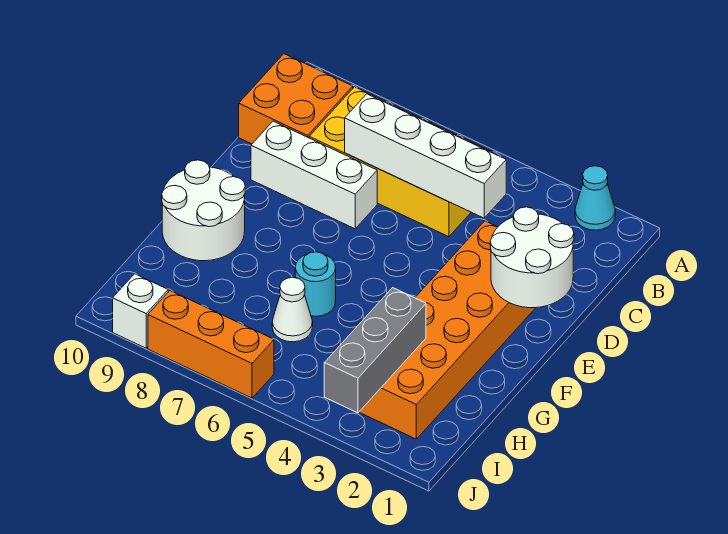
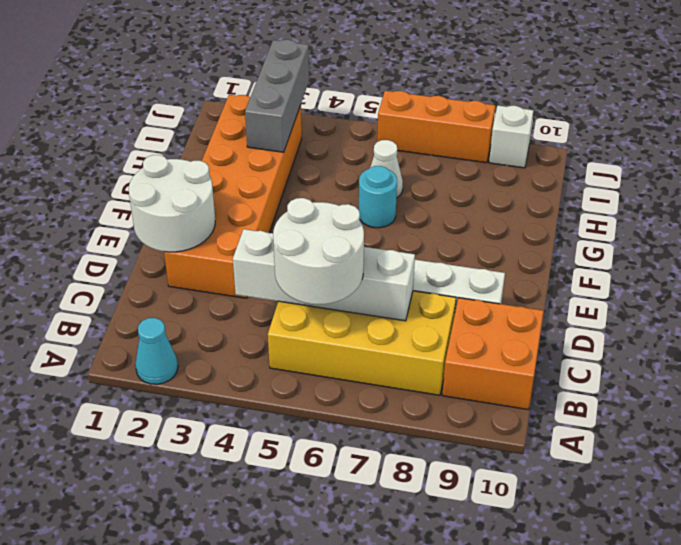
white 2x2 round brick [162,160,245,261] -> white 2x2 round brick moved to [273,198,364,304]

